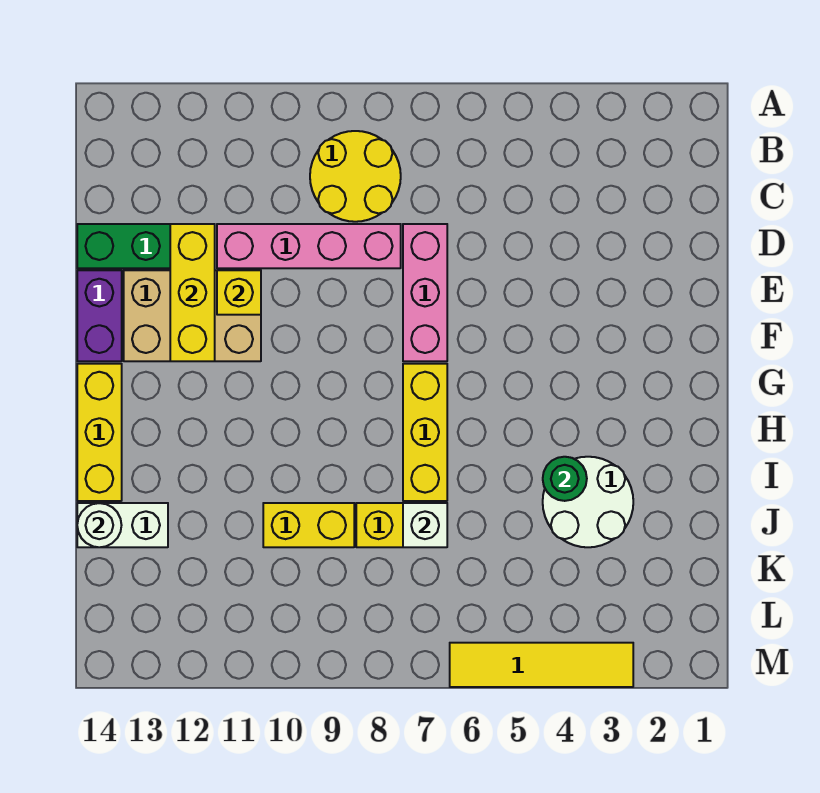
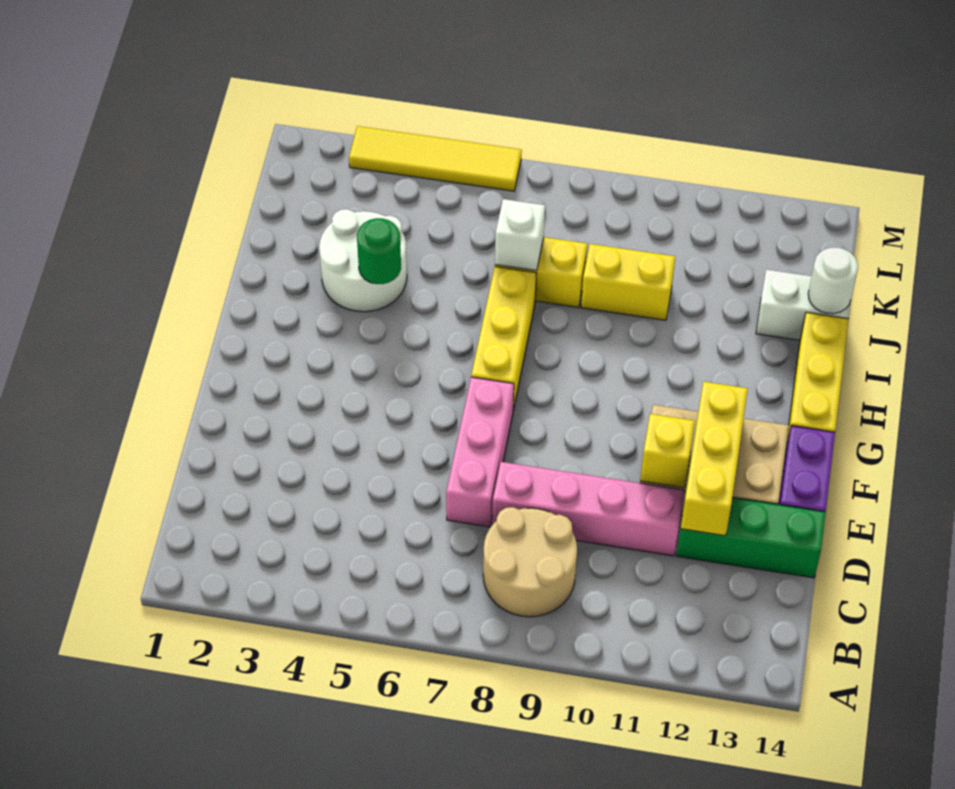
yellow 2x2 round brick [310,131,401,222] -> tan 2x2 round brick [483,507,577,617]

